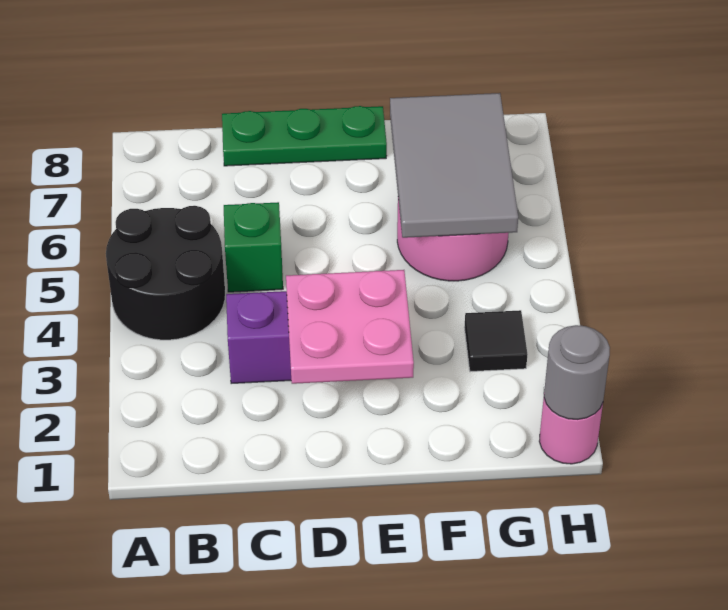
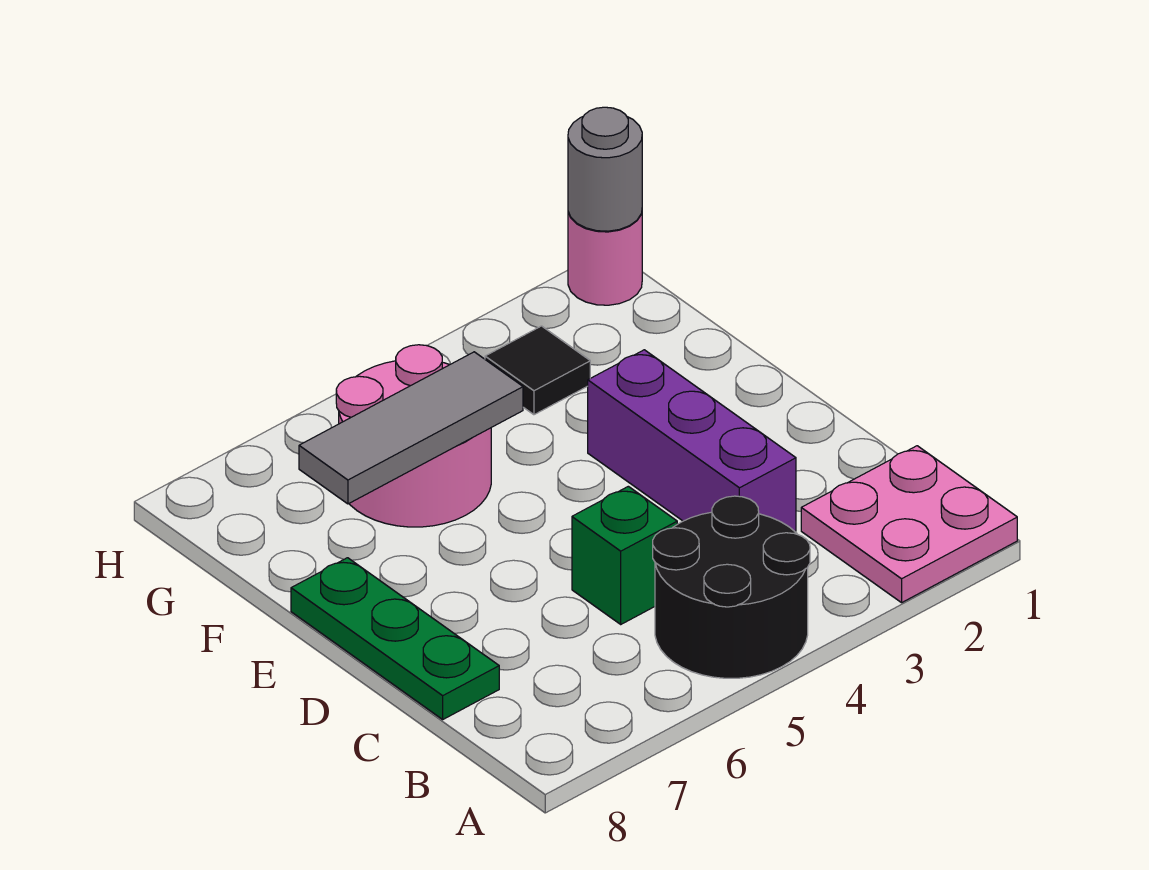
pink 2x2 plate [286,270,414,384] -> pink 2x2 plate moved to [801,446,1017,603]
grey 2x3 tile [390,93,518,238] -> grey 1x3 tile [299,352,523,504]

